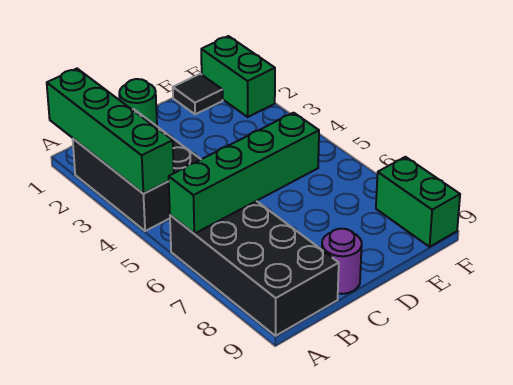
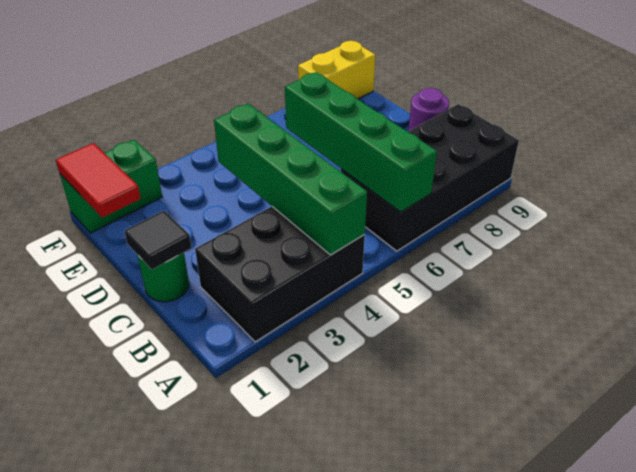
green 1x4 brick [47,69,174,194] -> green 1x4 brick turned to [214,104,367,255]
black 1x1 tile [173,74,223,114] -> black 1x1 tile moved to [124,211,192,269]
none -> red 1x2 tile [56,143,141,218]
green 1x2 brick [376,157,460,247] -> yellow 1x2 brick [298,41,375,99]

